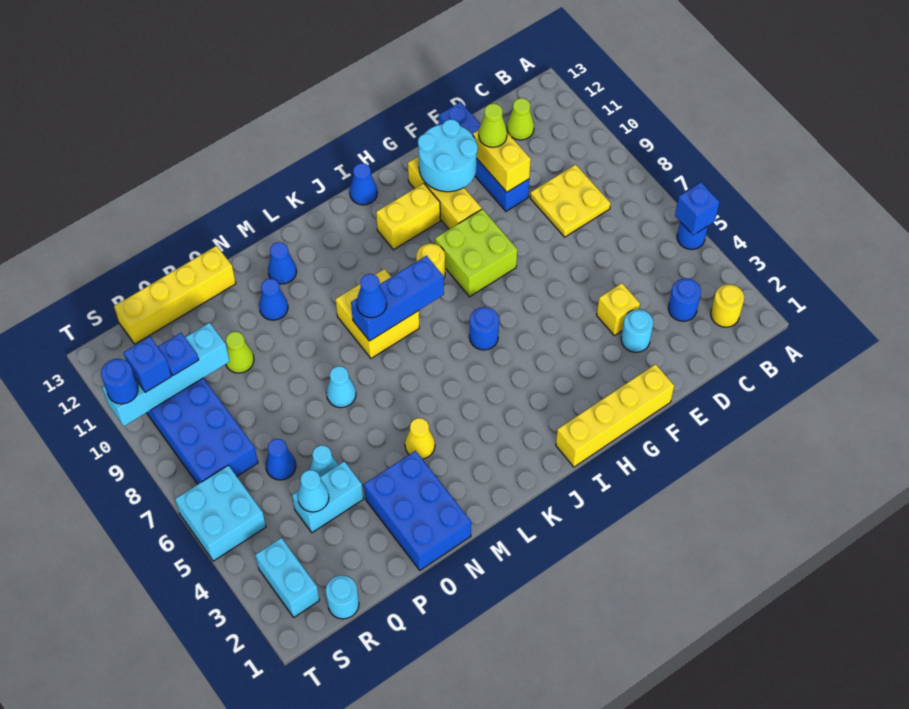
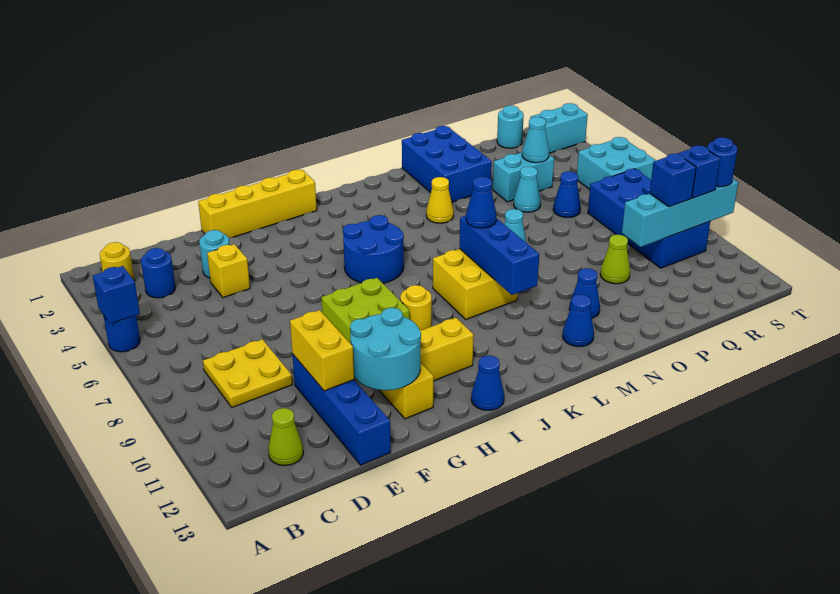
lime 1x1 cone [479,104,507,147] -> none
blue 1x1 round brick [469,307,499,350] -> blue 2x2 round brick [343,215,404,283]
blue 1x3 brick [351,256,444,341] -> blue 1x3 brick turned to [460,216,539,295]
yellow 1x4 brick [114,246,236,344] -> none
blue 1x1 plate [158,333,199,375] -> blue 1x1 brick [650,154,696,207]
cyan 1x2 brick [255,538,320,617] -> cyan 1x2 brick turned to [530,103,588,153]

